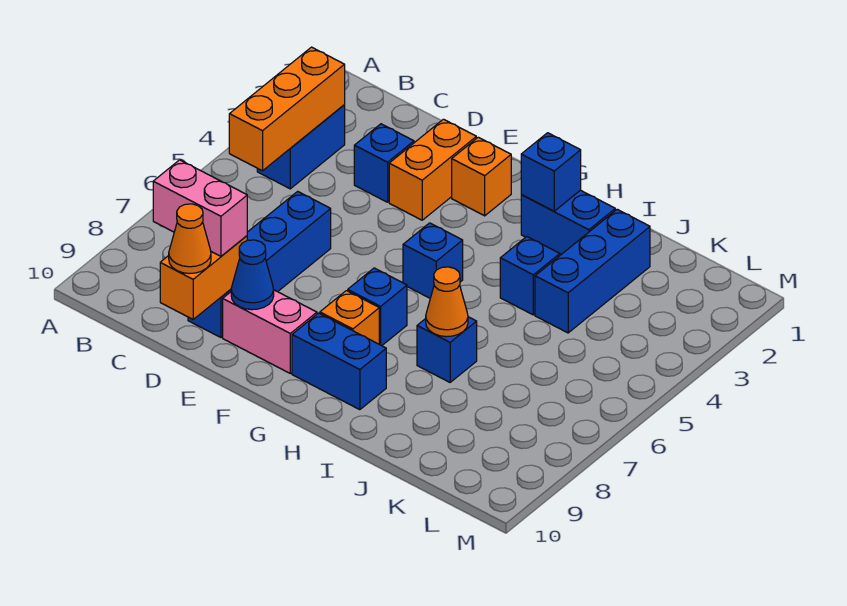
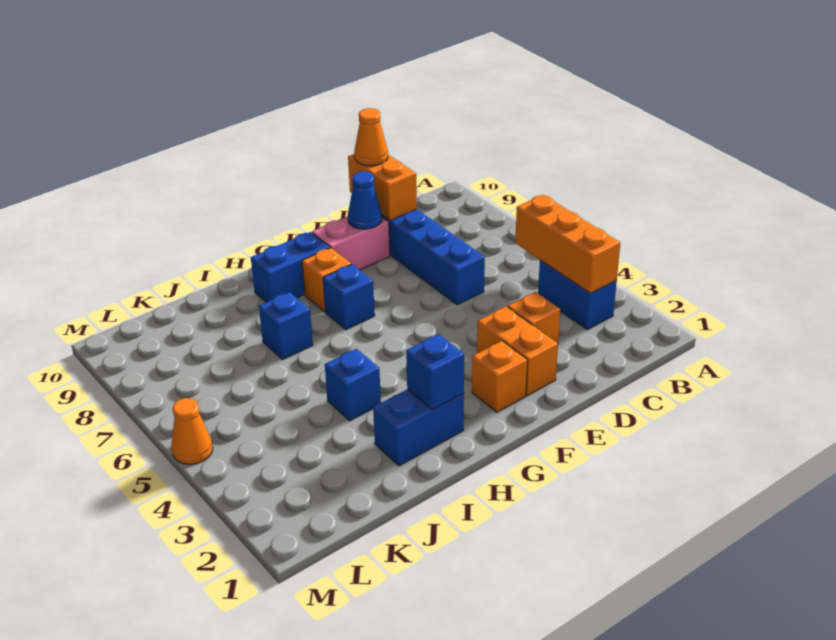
pink 1x2 brick [153,160,247,256] -> none
blue 1x1 brick [354,124,414,202] -> orange 1x1 brick [508,292,560,343]
blue 1x1 brick [403,223,463,298] -> none
orange 1x1 cone [426,267,468,337] -> orange 1x1 cone moved to [172,398,213,465]
blue 1x3 brick [535,209,650,333] -> none

